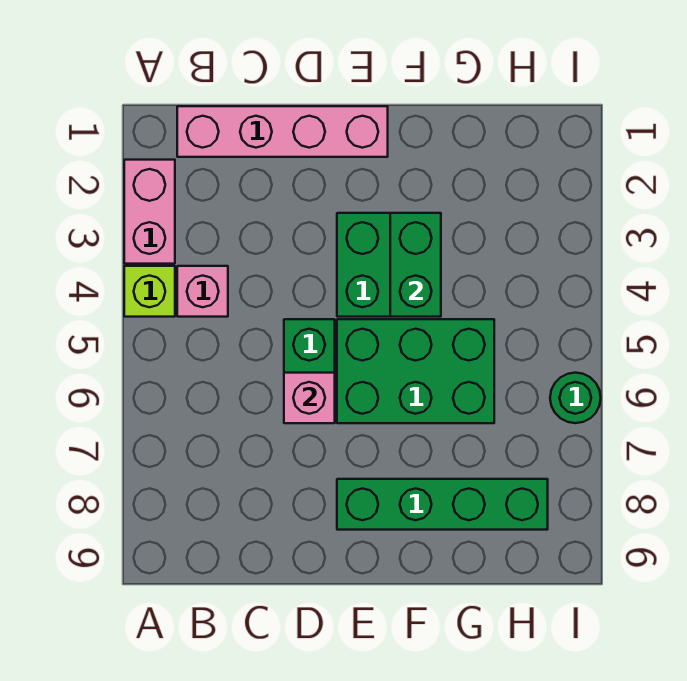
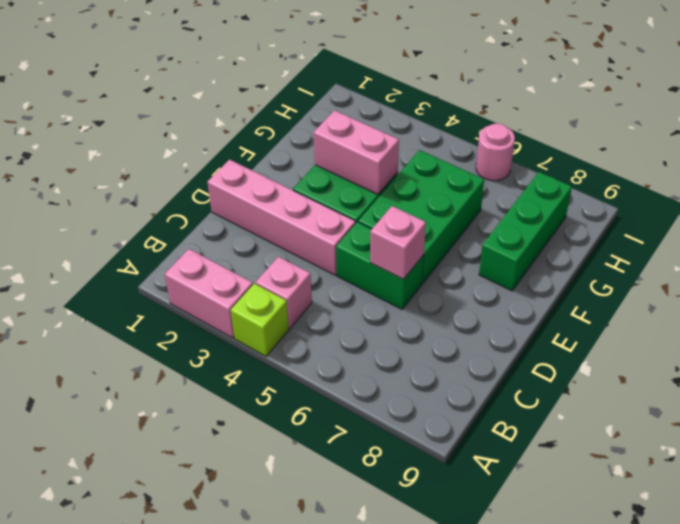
pink 1x4 brick [177,106,388,157] -> pink 1x4 brick turned to [207,160,356,275]
green 1x4 brick [337,479,548,530] -> green 1x3 brick [479,172,572,291]
green 1x2 brick [390,213,441,317] -> pink 1x2 brick [314,110,399,194]
green 1x1 round brick [550,373,601,423] -> pink 1x1 round brick [476,123,515,181]

